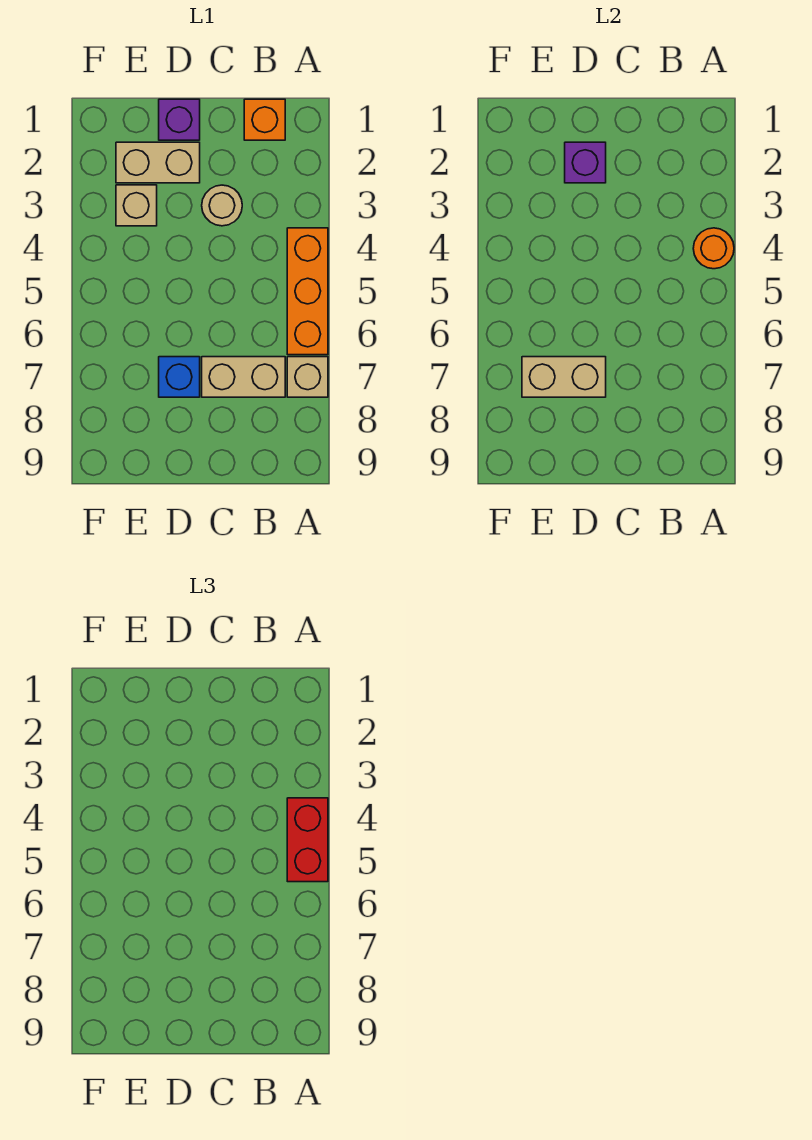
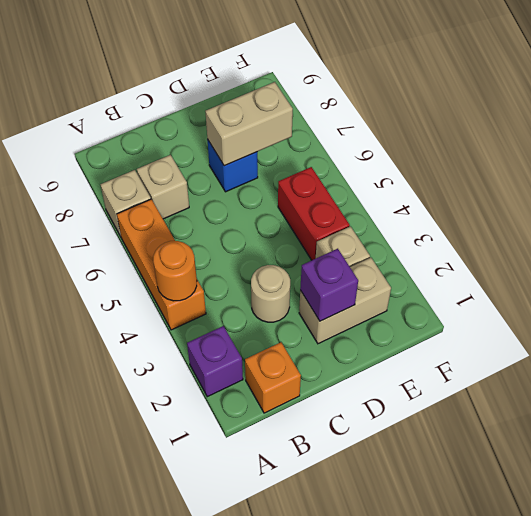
red 1x2 brick [287,798,328,882] -> red 1x2 brick moved to [278,167,350,260]
tan 1x2 brick [202,357,285,397] -> tan 1x1 brick [137,155,189,219]
purple 1x1 brick [159,99,200,140] -> purple 1x1 brick moved to [187,326,243,397]

